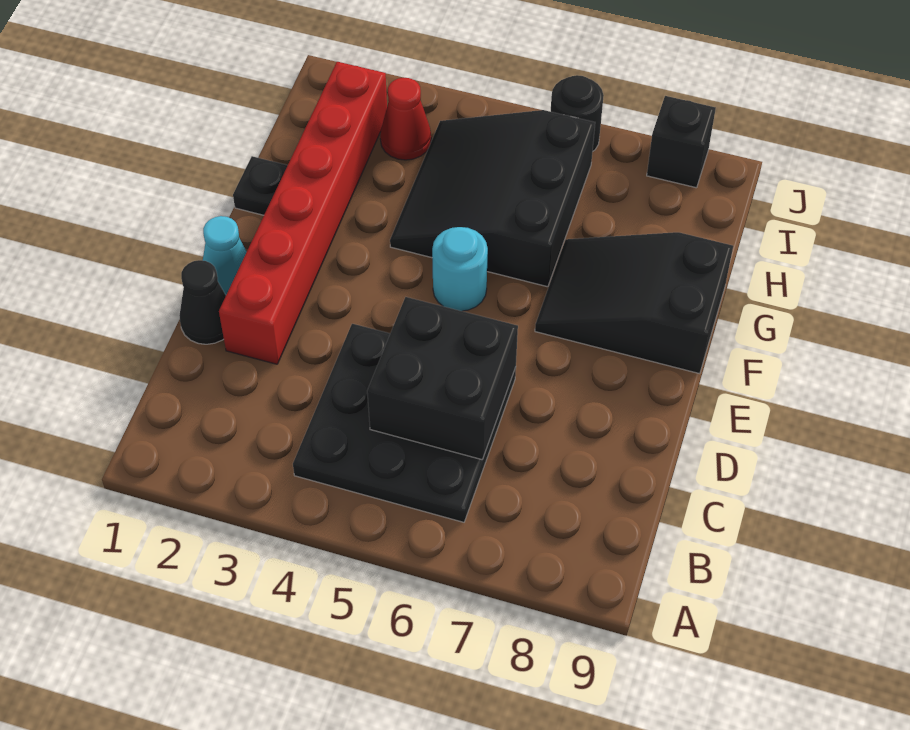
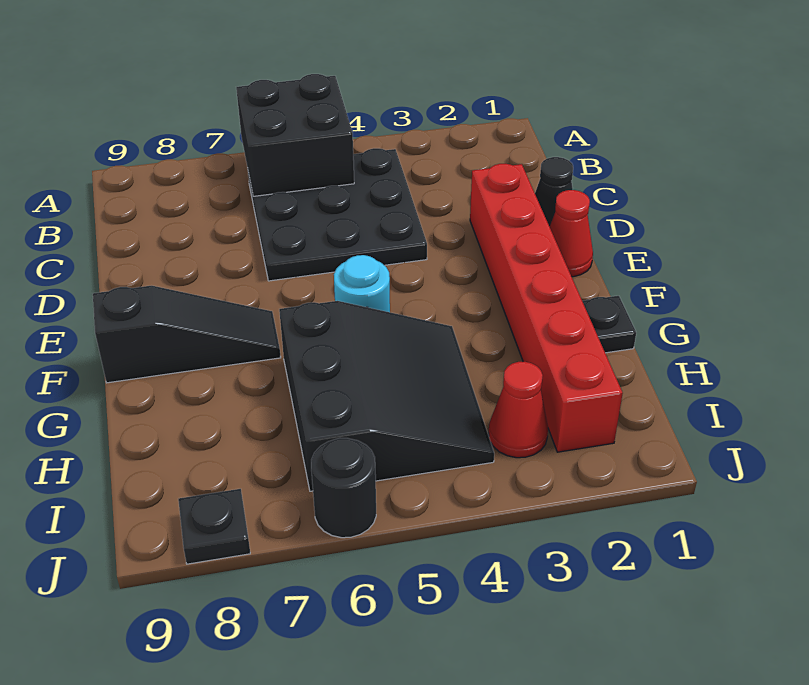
black 2x2 brick [367,297,518,460] -> black 2x2 brick moved to [236,74,354,196]
cyan 1x1 cone [203,216,247,295] -> red 1x1 cone [550,190,593,277]
black 2x3 slope [535,232,733,374] -> black 1x3 slope [93,286,281,383]
black 1x1 brick [647,96,716,188] -> black 1x1 plate [178,489,250,564]

